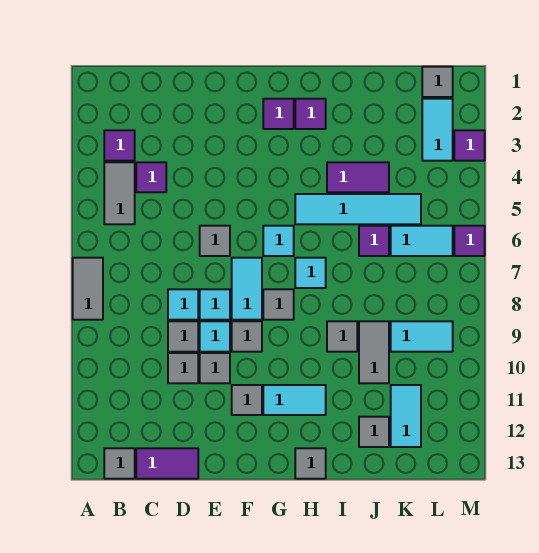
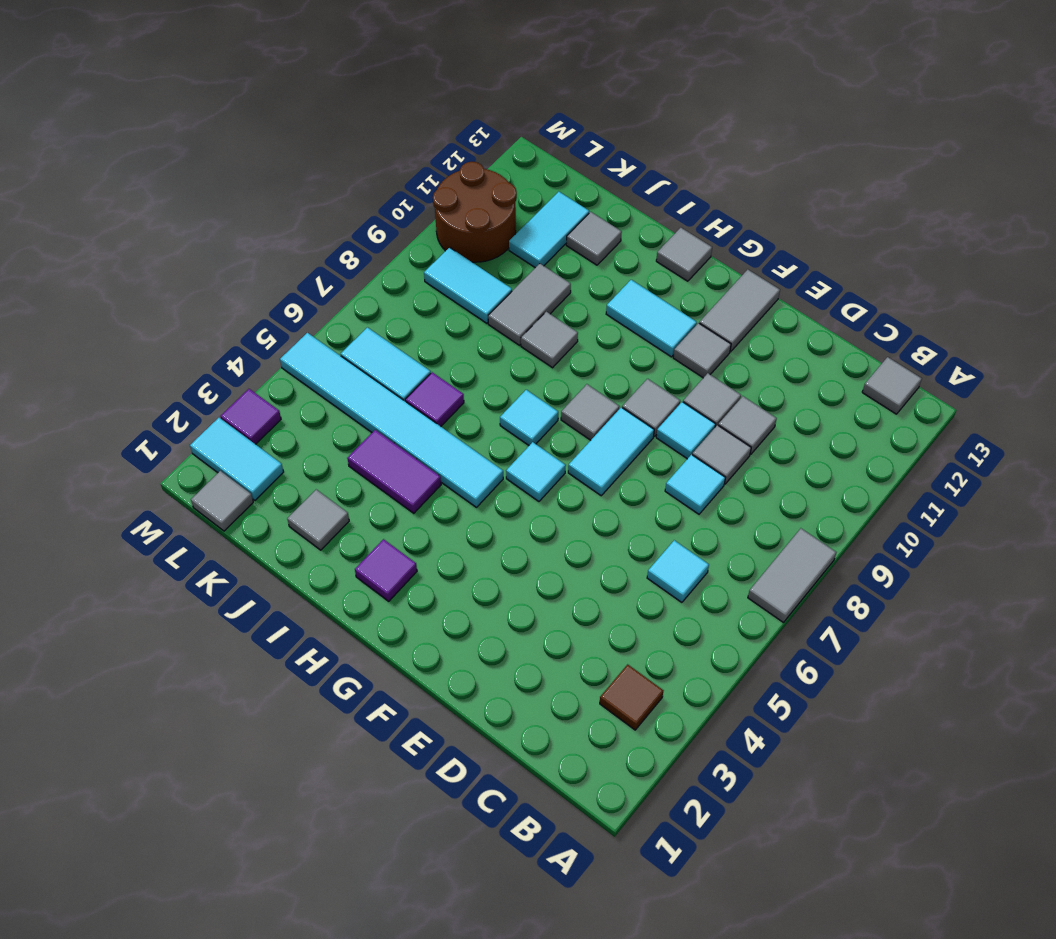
purple 1x1 tile [104,130,135,161] -> brown 1x1 tile [600,664,664,730]
grey 1x2 tile [104,162,135,224] -> grey 1x2 tile moved to [699,270,780,352]
purple 1x1 tile [136,162,166,192] -> none
purple 1x2 tile [136,448,198,479] -> none
grey 1x1 tile [200,226,230,256] -> grey 1x1 tile moved to [287,490,349,550]
cyan 1x1 tile [200,289,230,320] -> cyan 1x1 tile moved to [647,540,709,602]
purple 1x1 tile [263,99,294,129] -> none
cyan 1x4 tile [295,194,421,224] -> cyan 1x6 tile [280,333,503,507]
cyan 1x2 tile [422,99,453,161] -> cyan 1x2 tile turned to [190,418,284,500]
none -> brown 2x2 round brick [433,162,517,262]
purple 1x1 tile [454,226,485,256] -> none

